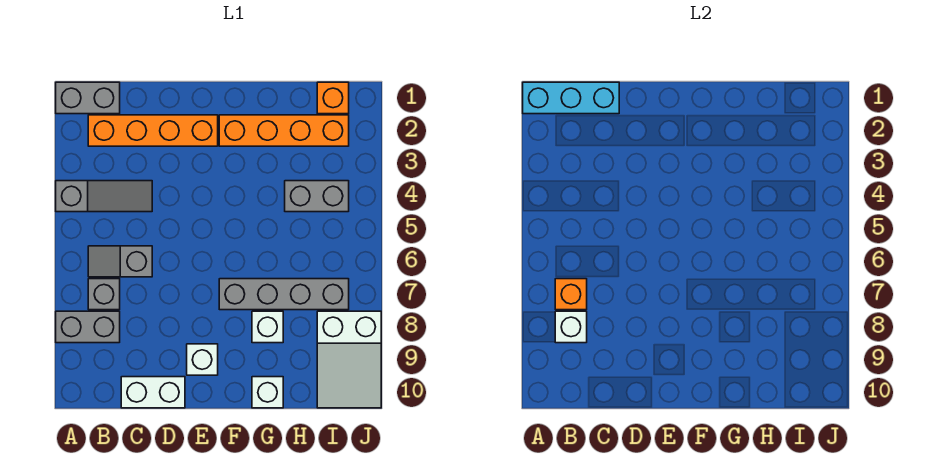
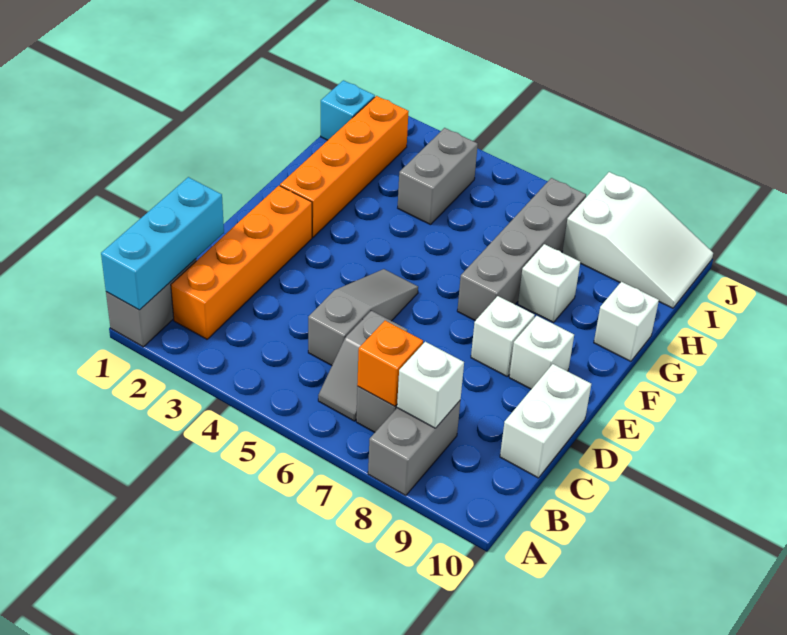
grey 1x3 slope [56,181,152,212] -> grey 1x3 slope moved to [308,269,418,366]
none -> white 1x1 brick [471,296,535,376]
orange 1x1 brick [317,82,349,114] -> cyan 1x1 brick [321,80,375,140]

